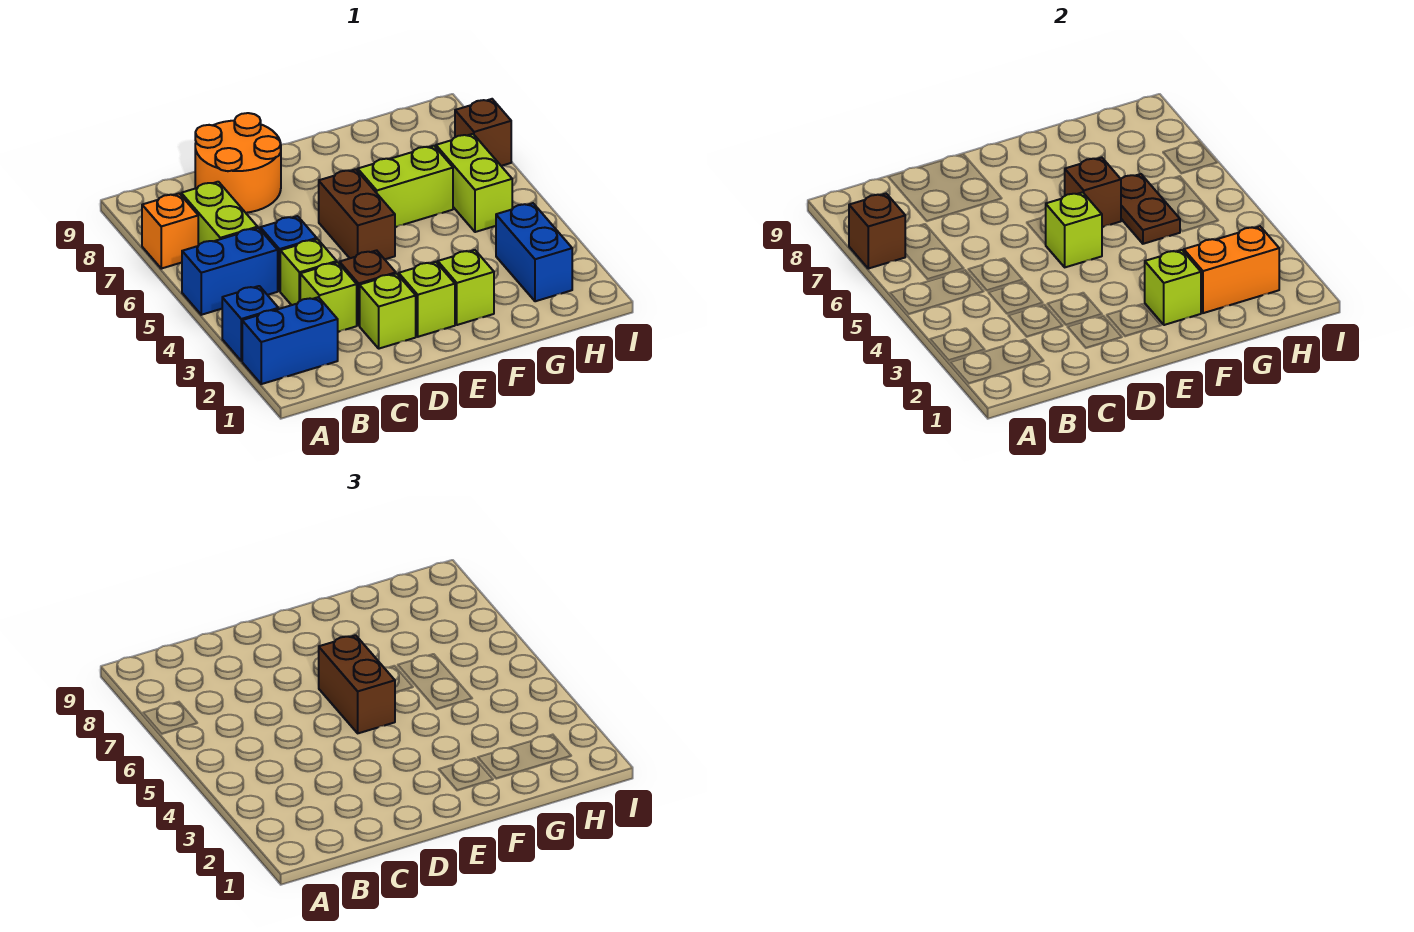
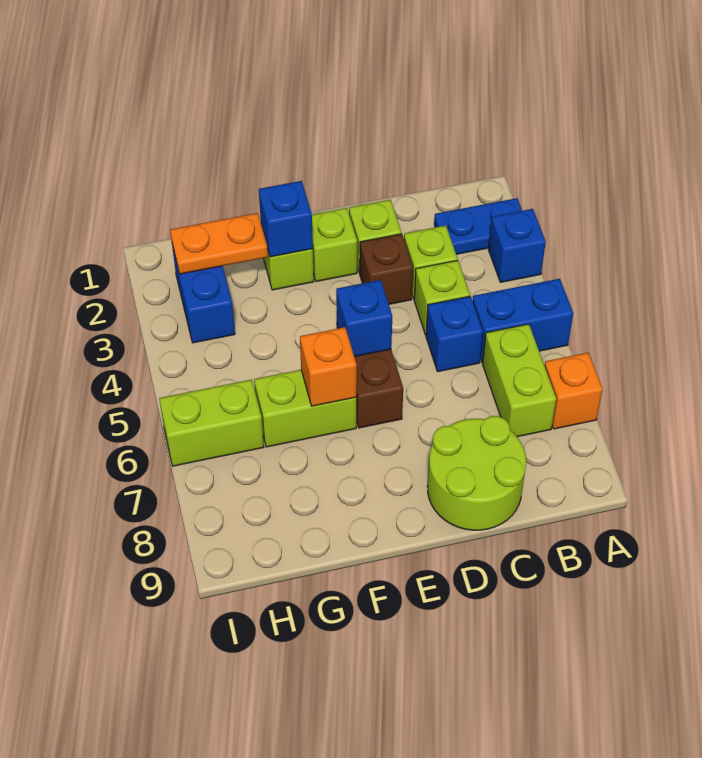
blue 1x2 brick [242,297,338,384] -> blue 1x2 plate [434,198,522,254]
brown 1x1 brick [849,194,905,269] -> none
orange 2x2 round brick [195,113,281,213] -> lime 2x2 round brick [427,416,526,530]
lime 1x1 brick [1045,192,1102,267] -> blue 1x1 brick [336,280,392,357]
brown 1x2 brick [319,635,395,733] -> none
lime 1x1 brick [1145,250,1201,325] -> blue 1x1 brick [259,181,313,257]
brown 1x1 brick [1065,157,1121,227] -> orange 1x1 brick [300,327,357,406]
orange 1x2 brick [1184,226,1279,313] -> orange 1x2 plate [170,213,268,274]
brown 1x2 plate [1121,174,1180,244] -> none
lime 1x2 brick [436,134,512,232] -> lime 1x2 brick turned to [159,380,264,466]
brown 1x1 brick [455,99,511,166] -> none

